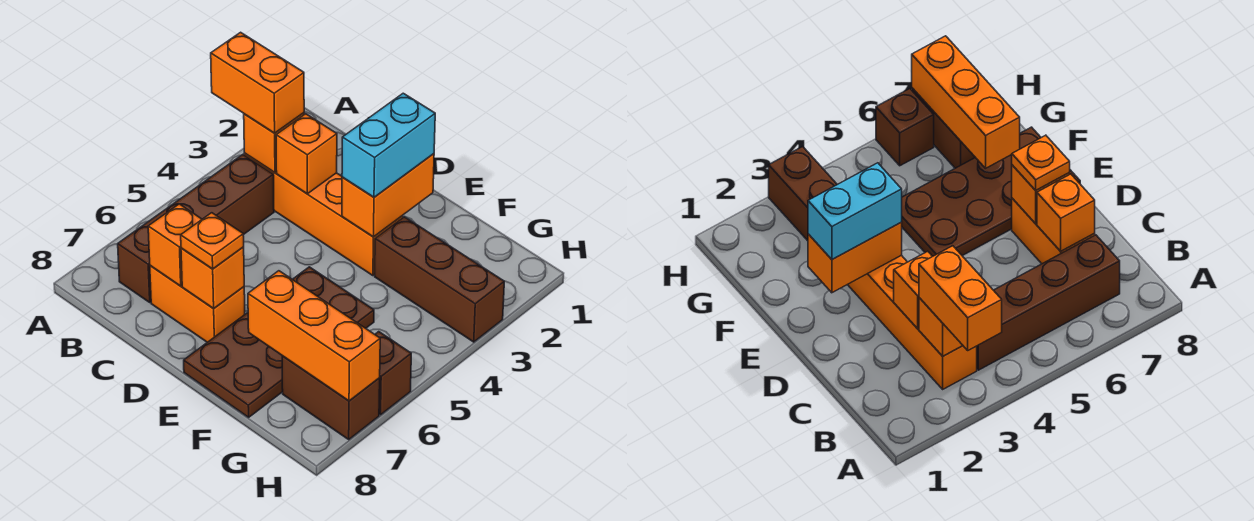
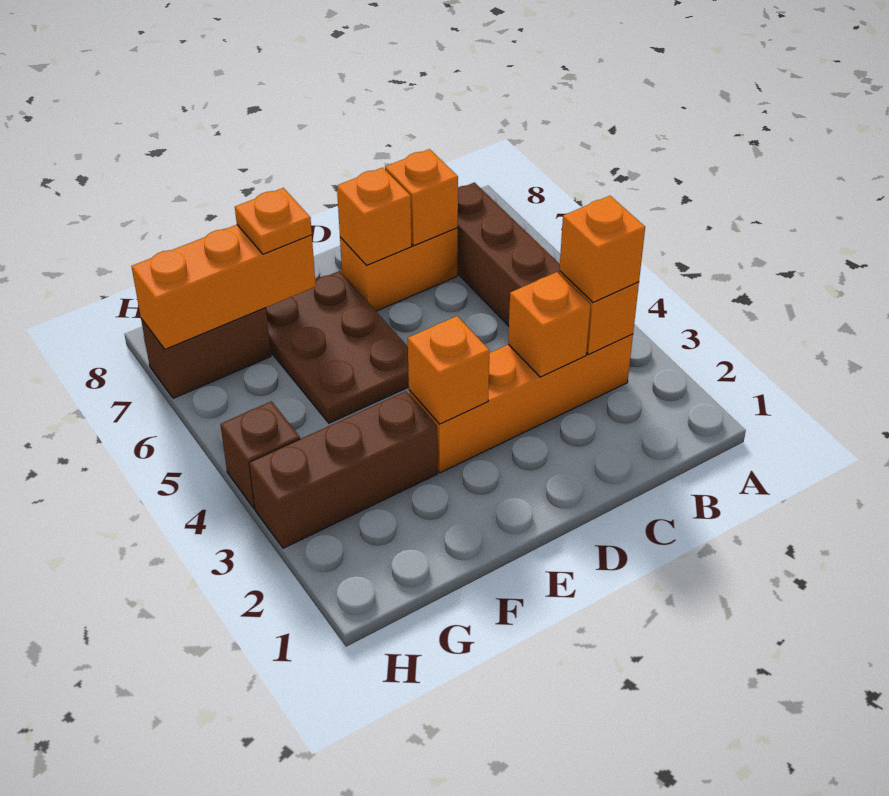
orange 1x2 brick [211,32,304,133] -> orange 1x1 brick [559,196,645,302]
orange 1x1 plate [181,213,244,269] -> orange 1x1 plate moved to [235,188,312,254]
orange 1x2 brick [342,154,434,237] -> orange 1x1 brick [408,316,490,424]
cyan 1x2 brick [342,93,435,197] -> none
brown 2x4 plate [184,267,374,417] -> brown 2x3 plate [266,271,409,423]
brown 1x1 brick [375,332,411,415] -> brown 1x1 brick moved to [220,401,300,508]

